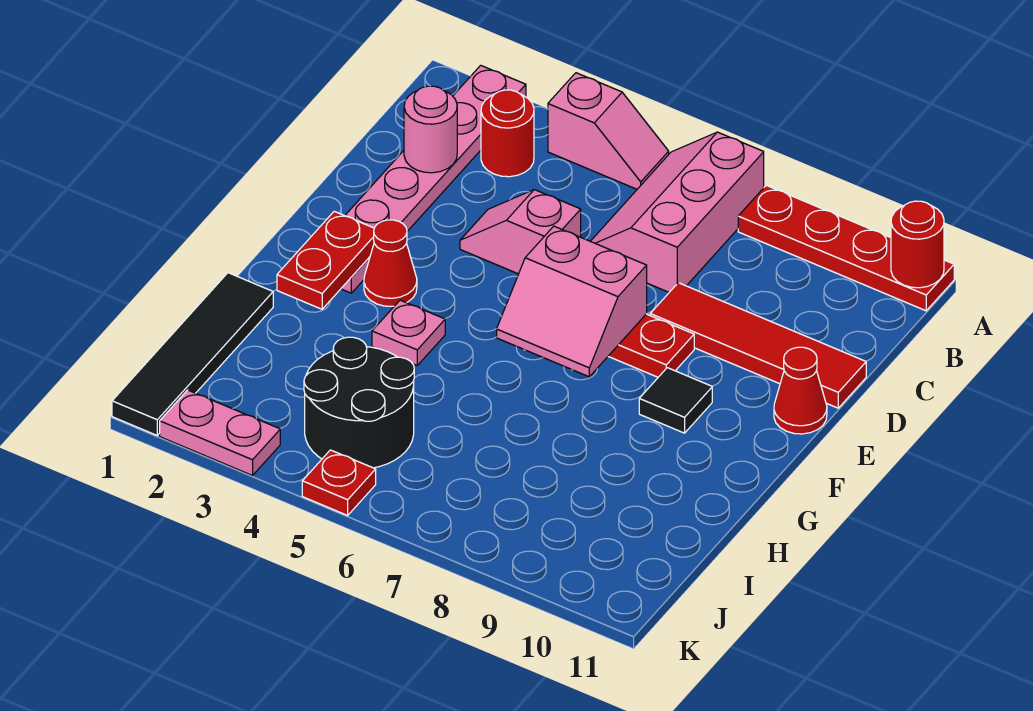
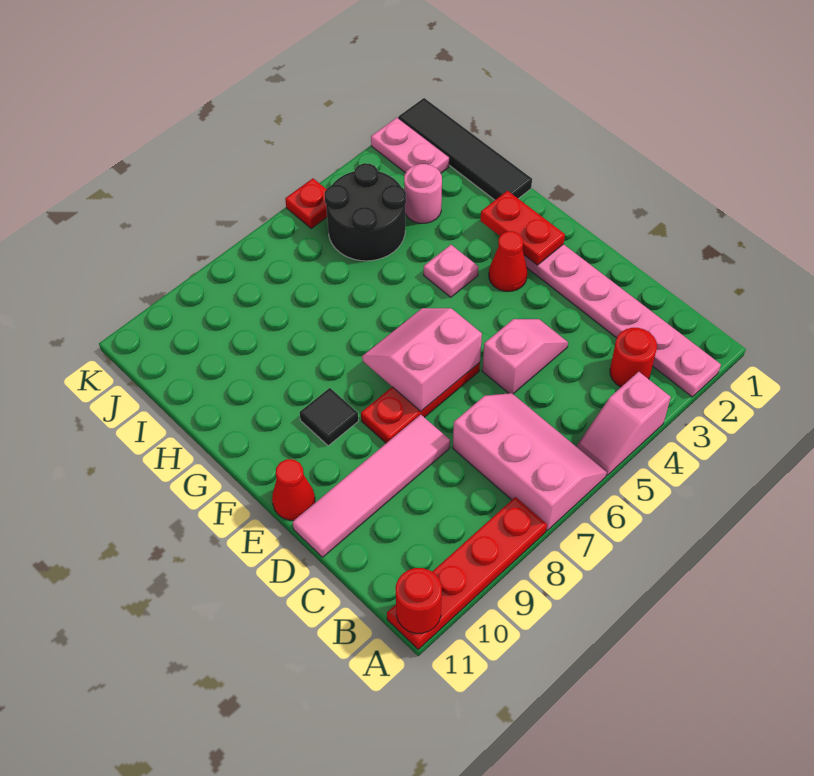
pink 1x1 round brick [404,86,457,173] -> pink 1x1 round brick moved to [404,164,442,223]
red 1x4 tile [650,283,866,408] -> pink 1x4 tile [293,415,450,557]
pink 1x2 plate [160,390,280,476] -> pink 1x2 plate turned to [371,118,449,173]

